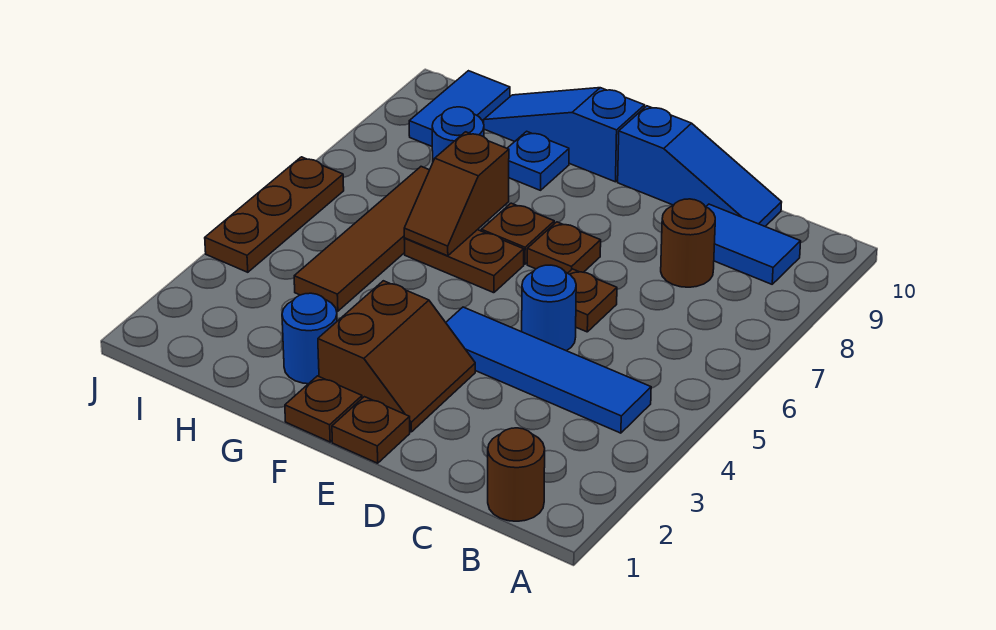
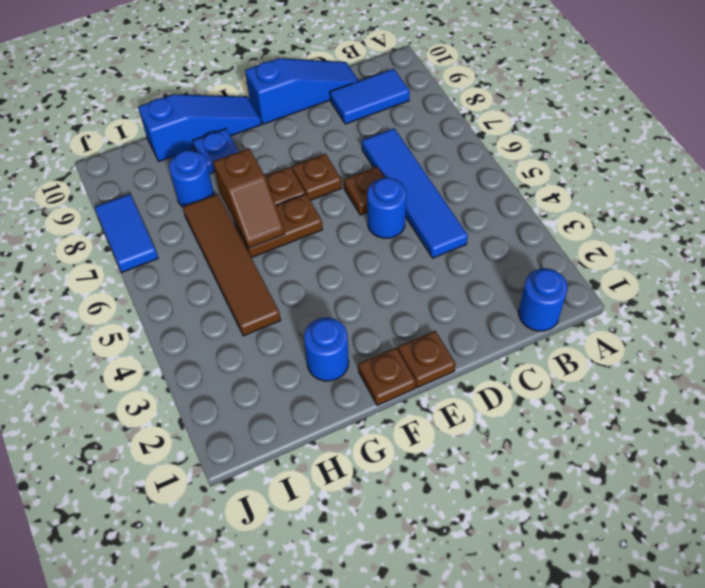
brown 1x1 round brick [488,428,545,521] -> blue 1x1 round brick [519,268,568,331]
blue 1x4 tile [446,307,651,433] -> blue 1x4 tile turned to [362,128,468,258]
brown 1x1 round brick [661,199,715,287] -> none
brown 2x2 slope [318,281,475,432] -> none
blue 1x3 slope [484,88,645,182] -> blue 1x3 slope turned to [138,94,261,162]
blue 1x2 tile [409,71,510,146] -> blue 1x2 tile moved to [94,194,158,272]
brown 1x3 plate [205,157,344,272] -> none

